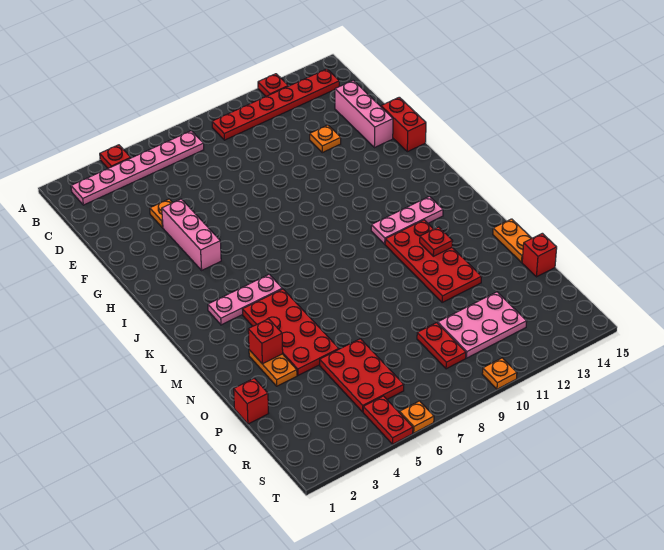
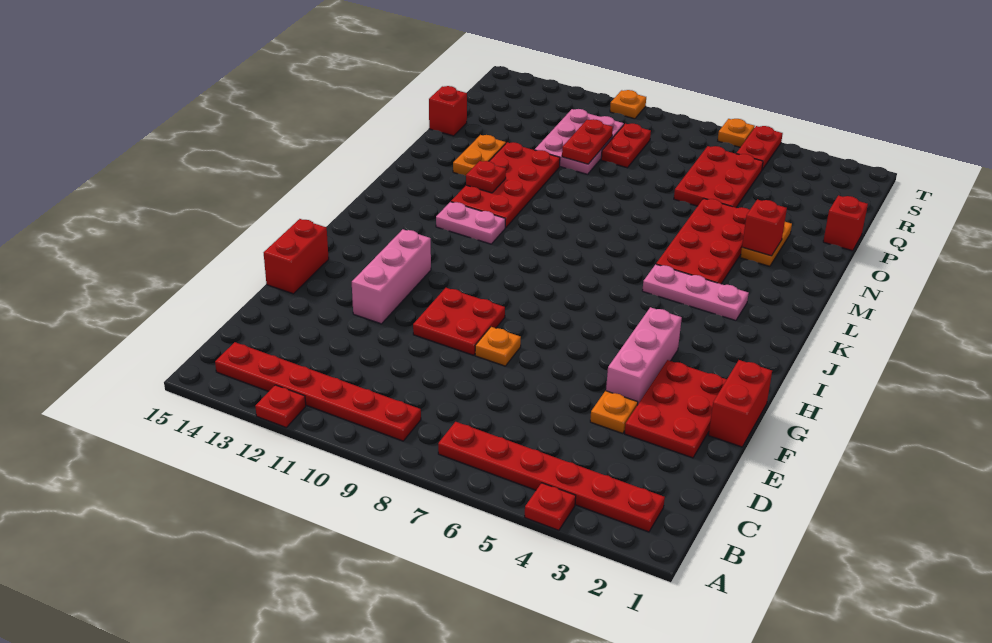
pink 1x6 plate [71,131,204,205] -> red 1x6 plate [438,422,665,532]
pink 1x3 brick [335,80,393,148] -> pink 1x3 brick moved to [352,229,431,324]
none -> red 2x3 plate [625,360,727,458]
orange 1x1 plate [310,125,341,153] -> orange 1x1 plate moved to [475,327,521,366]
none -> red 1x2 brick [709,360,772,447]
none -> red 2x2 plate [413,288,505,355]
pink 1x3 plate [371,196,443,244] -> pink 1x2 plate [436,202,505,244]
orange 1x2 plate [493,219,532,262] -> orange 1x2 plate moved to [453,135,506,176]
none -> red 1x2 plate [562,119,613,164]
pink 2x3 plate [438,292,527,358] -> pink 2x3 plate turned to [535,109,624,174]

